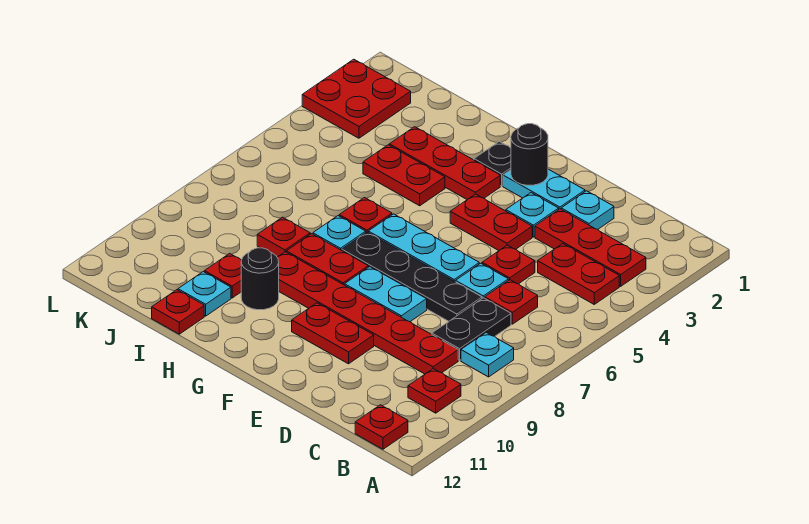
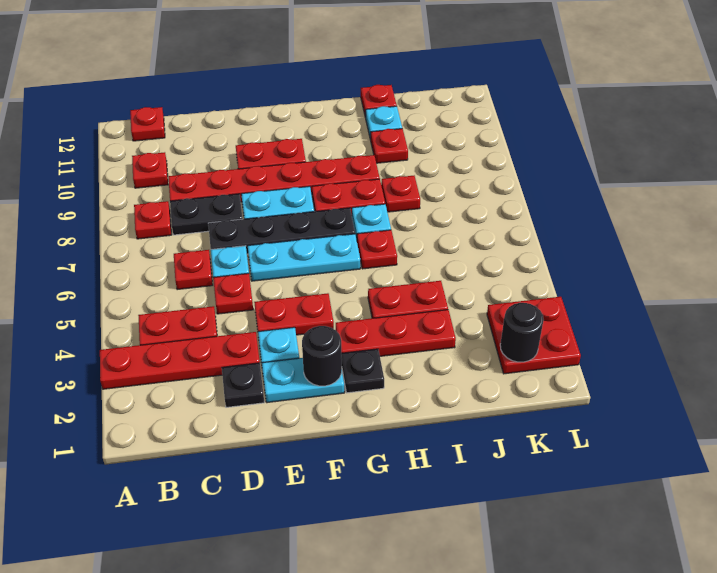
red 1x3 plate [535,209,646,286] -> red 1x4 plate [100,332,260,389]
cyan 1x1 plate [461,333,514,377] -> red 1x1 plate [134,201,171,239]
black 1x2 plate [432,298,511,360] -> black 1x2 plate turned to [170,194,243,235]
cyan 1x1 plate [561,191,614,230] -> black 1x1 plate [222,363,264,407]
black 1x1 round brick [241,248,279,310] -> black 1x1 round brick moved to [500,303,543,362]

